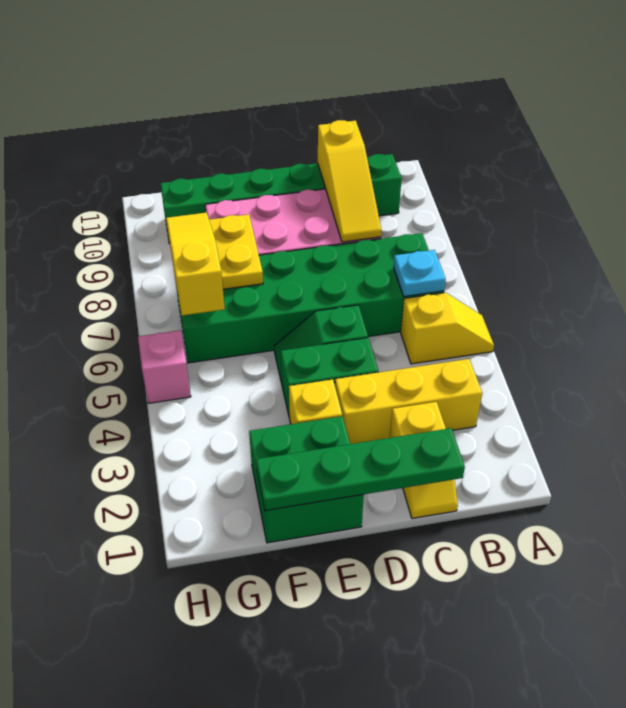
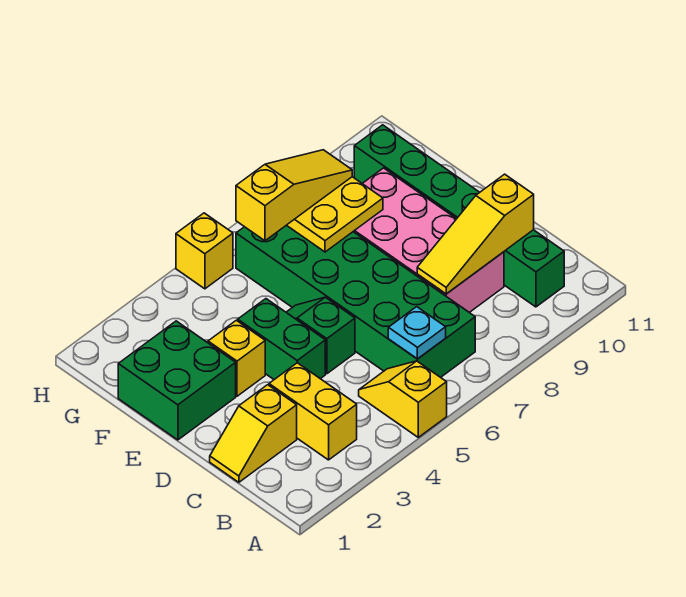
yellow 1x2 slope [401,293,494,364] -> yellow 1x2 slope turned to [359,361,447,437]
yellow 1x3 brick [335,359,482,444] -> yellow 1x2 brick [269,363,357,460]
green 1x4 plate [256,428,465,511] -> none
pink 1x1 brick [138,330,191,403] -> yellow 1x1 brick [176,213,233,289]

